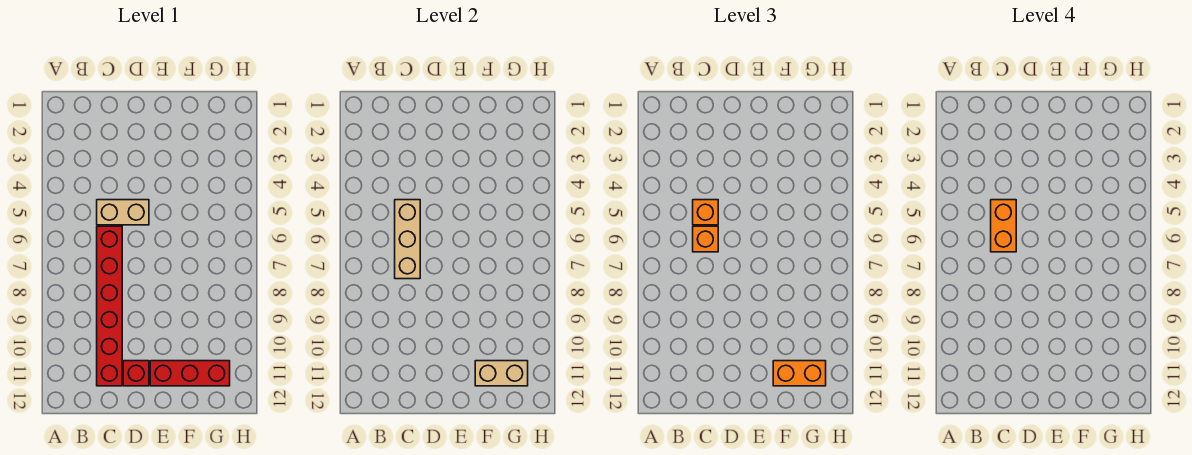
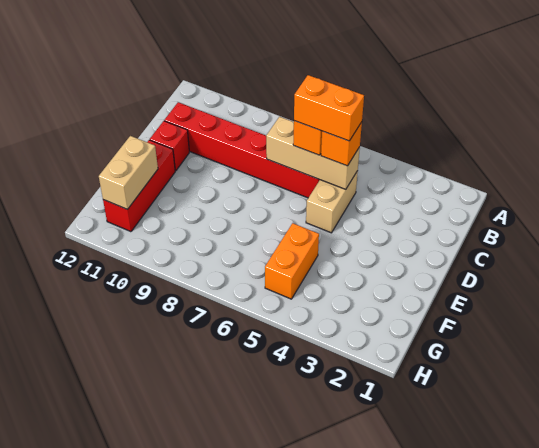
orange 1x2 brick [773,361,826,386] -> orange 1x2 brick moved to [265,223,319,299]

